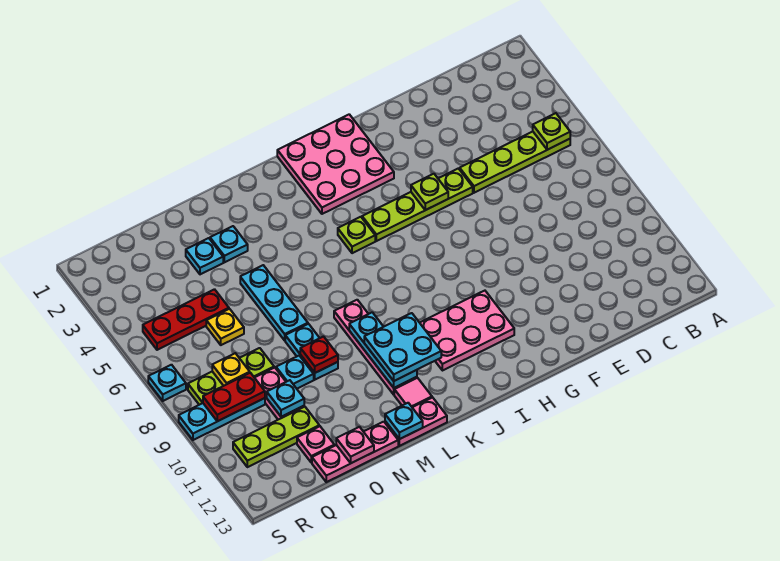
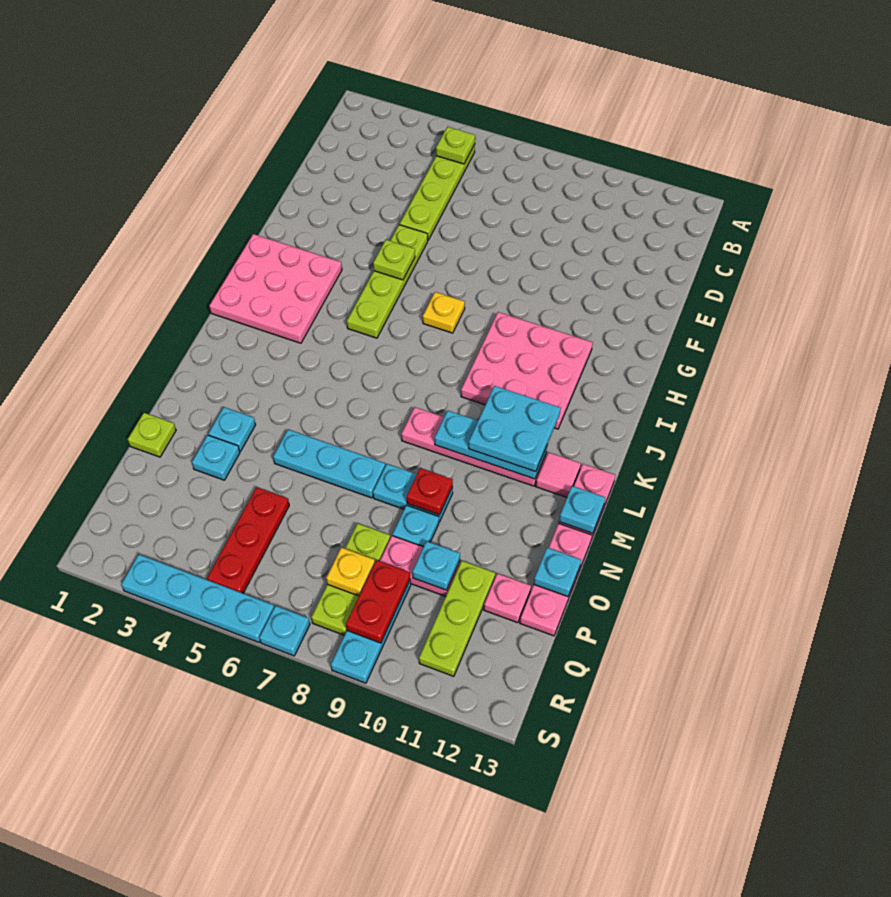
pink 2x3 plate [420,291,514,371] -> pink 3x3 plate [461,312,593,429]
lime 1x1 plate [338,217,375,253] -> lime 1x1 plate moved to [128,413,176,457]
pink 1x1 plate [336,427,374,463] -> cyan 1x1 plate [534,548,581,597]
yellow 1x1 plate [206,309,244,345] -> yellow 1x1 plate moved to [423,292,465,333]
none -> cyan 1x4 plate [121,554,274,642]

